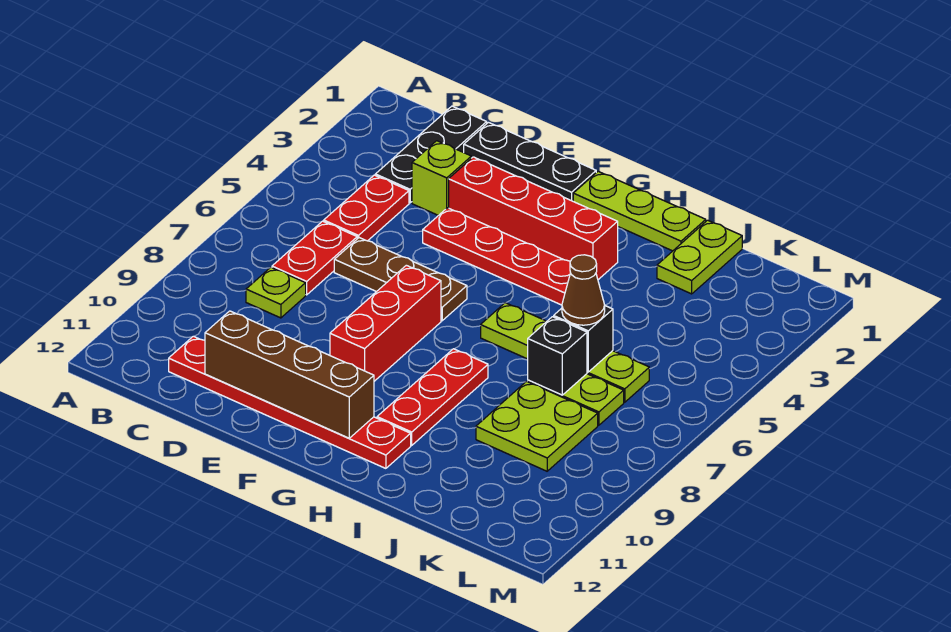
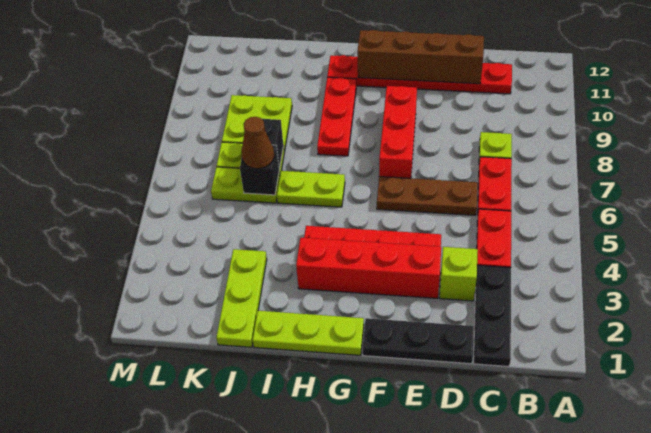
lime 1x2 plate [657,220,742,294] -> lime 1x3 plate [216,249,267,347]

